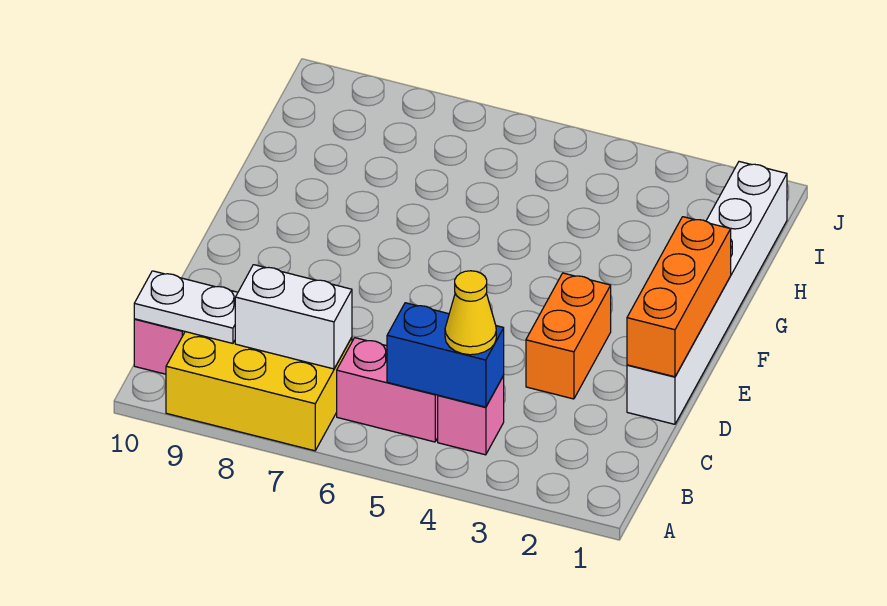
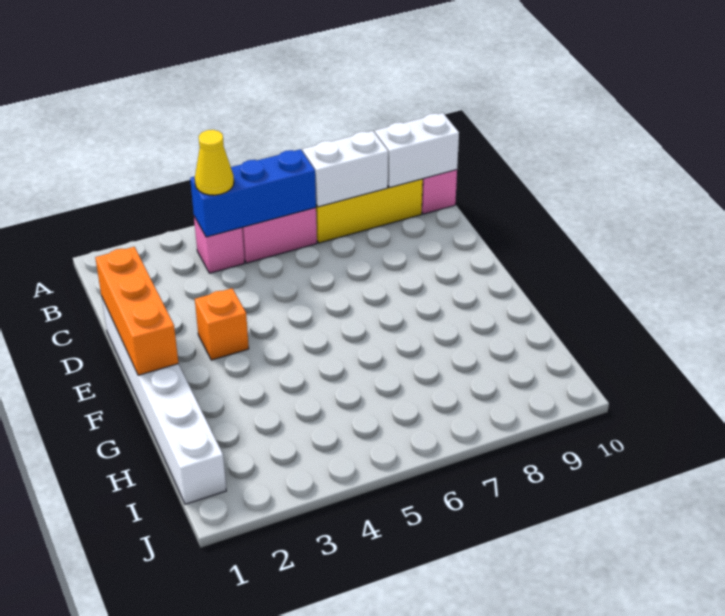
blue 1x2 brick [387,303,504,407] -> blue 1x3 brick [190,149,316,237]
white 1x2 plate [134,271,238,343] -> white 1x2 brick [375,113,459,188]
orange 1x2 brick [526,273,611,399] -> orange 1x1 brick [195,288,249,360]

